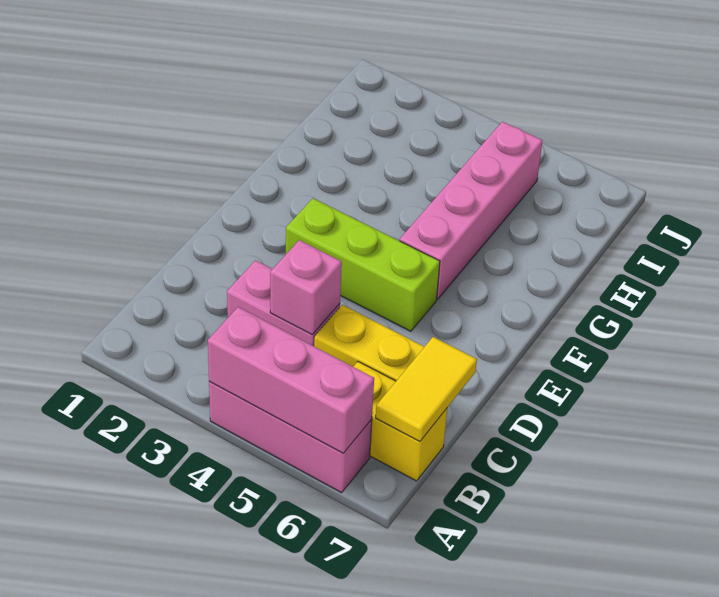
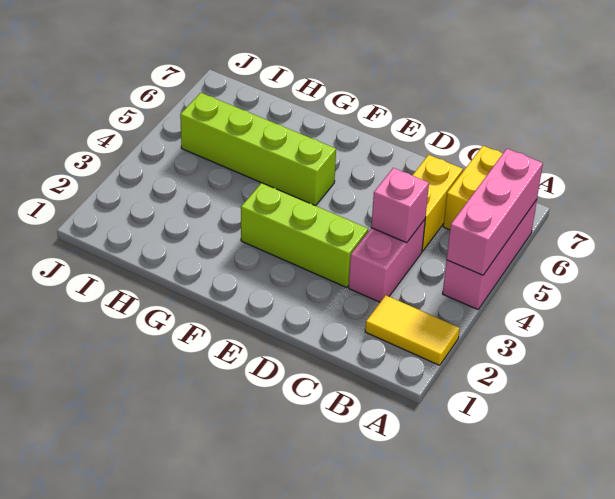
yellow 1x2 tile [376,337,477,442] -> yellow 1x2 tile moved to [365,295,460,365]
lime 1x3 brick [286,198,440,331] -> lime 1x3 brick turned to [241,183,368,287]
pink 1x4 brick [400,122,542,299] -> lime 1x4 brick [180,93,336,206]

